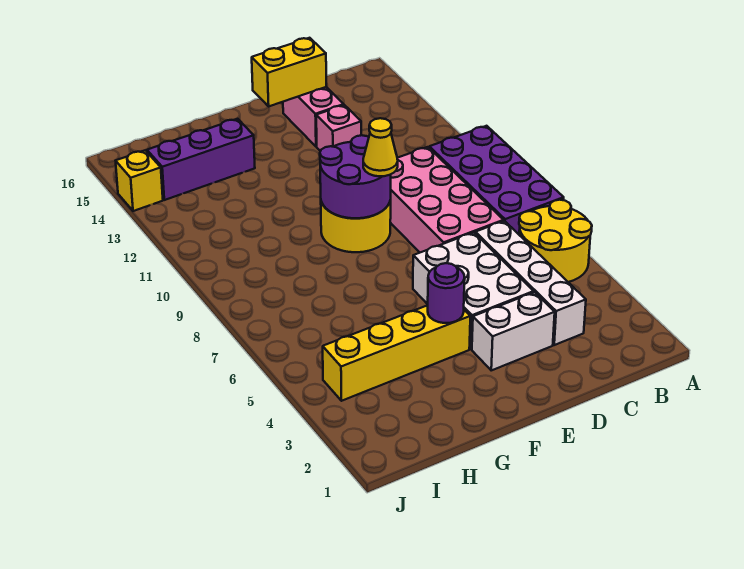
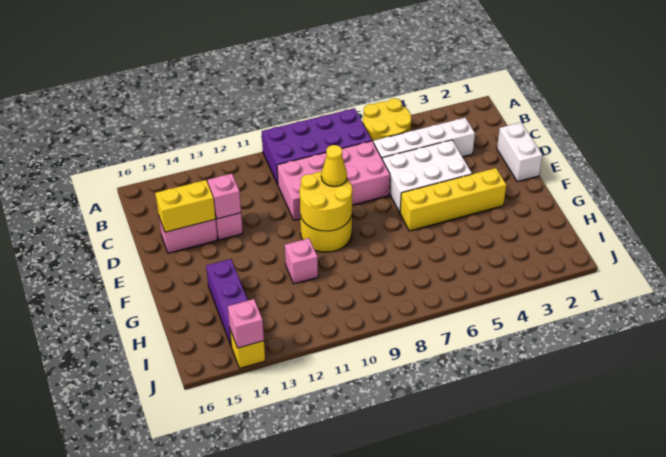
white 1x2 brick [472,292,555,370] -> white 1x2 brick moved to [497,122,542,182]
none -> pink 1x1 brick [208,174,241,219]
yellow 1x2 brick [252,38,326,107] -> yellow 1x2 brick turned to [155,180,215,232]
purple 2x2 round brick [320,135,391,218] -> yellow 2x2 round brick [300,171,352,231]
yellow 1x4 brick [323,305,470,401] -> yellow 1x4 brick turned to [400,168,506,231]
purple 1x1 round brick [428,263,465,323] -> none
none -> pink 1x1 brick [285,238,318,284]
none -> pink 1x1 brick [228,299,264,348]

